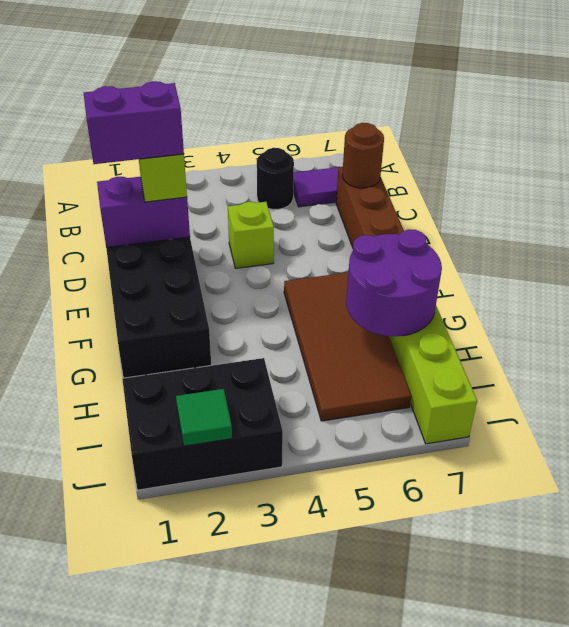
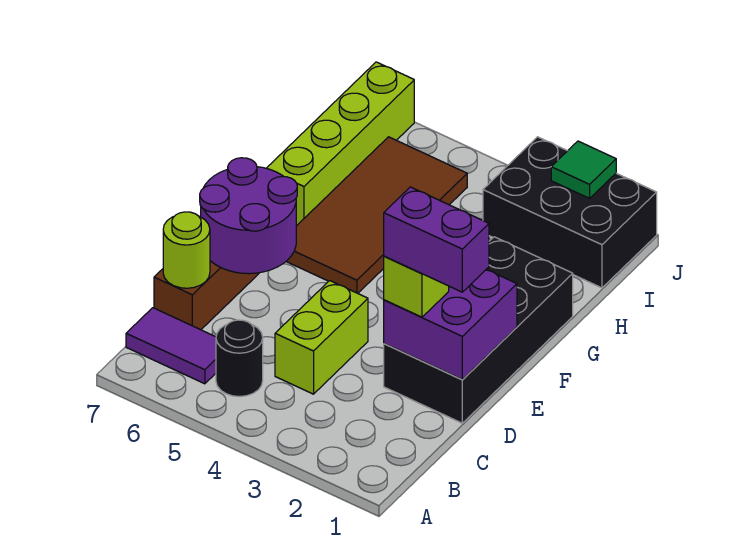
brown 1x1 round brick [342,123,384,188] -> lime 1x1 round brick [163,212,210,288]
purple 1x2 brick [97,177,190,247] -> purple 2x2 brick [384,270,517,379]
lime 1x1 brick [228,202,274,268] -> lime 1x2 brick [275,281,368,394]
purple 2x2 round brick [346,229,442,336] -> purple 2x2 round brick moved to [200,158,297,274]

